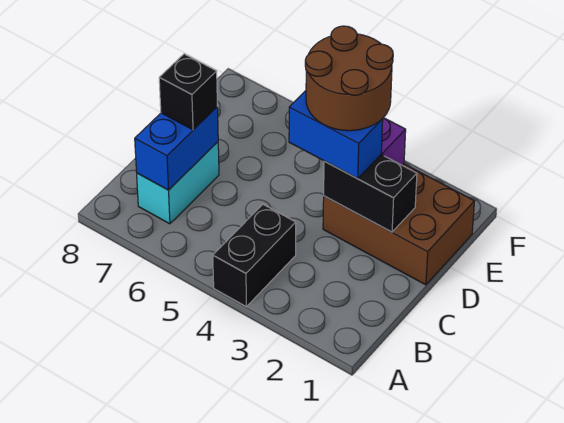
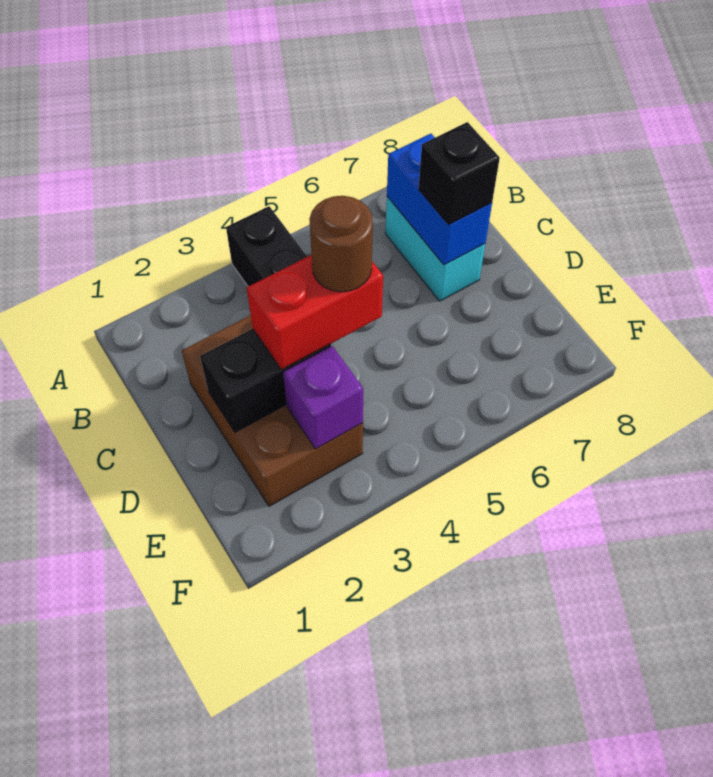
brown 2x3 brick [323,164,475,285] -> brown 2x3 brick turned to [182,315,363,506]
blue 1x2 brick [289,91,383,178] -> red 1x2 brick [247,255,383,370]
brown 2x2 round brick [305,26,393,131] -> brown 1x1 round brick [309,196,373,292]

